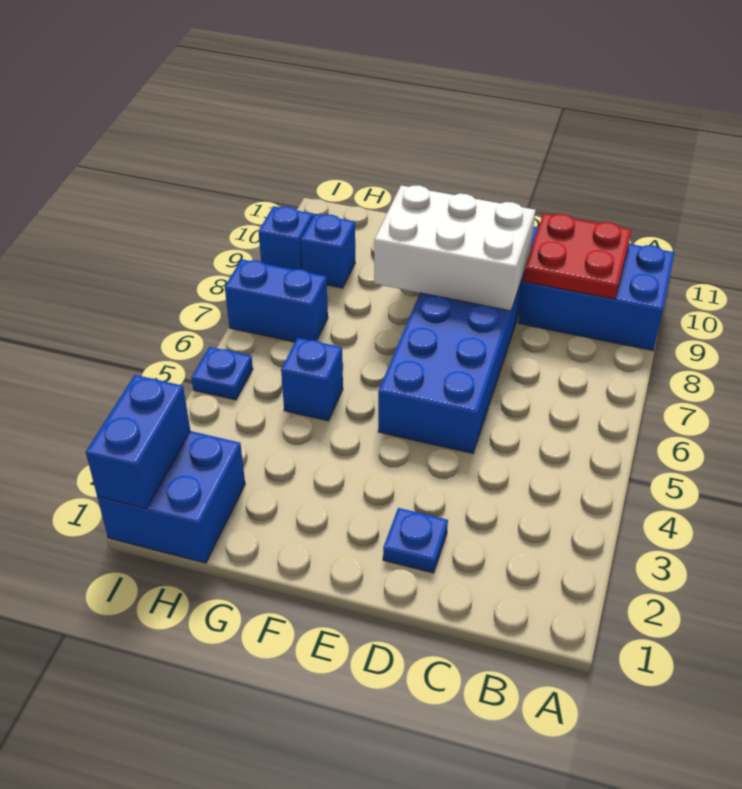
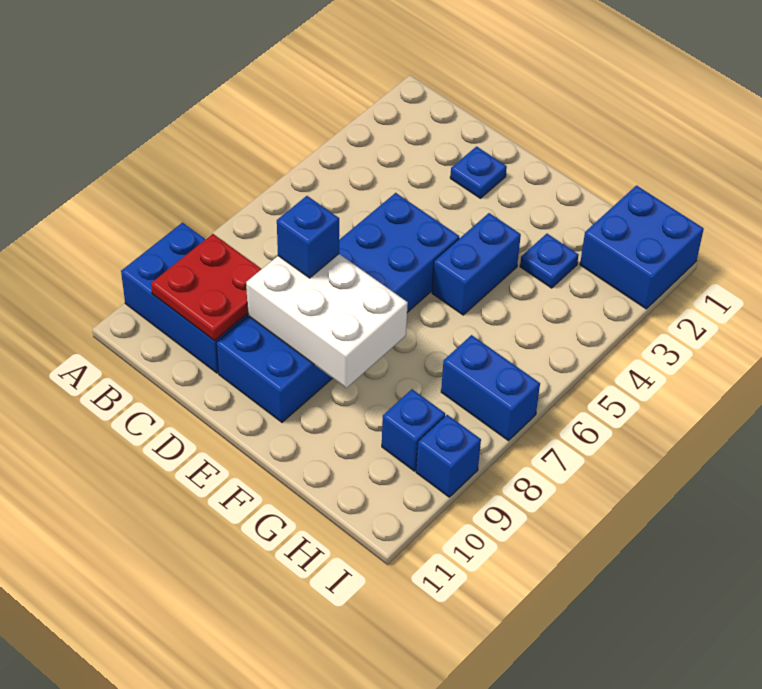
blue 1x1 brick [281,338,343,421] -> blue 1x1 brick moved to [277,196,339,278]
blue 1x2 brick [86,375,190,509] -> blue 1x2 brick moved to [432,213,521,315]
blue 1x1 plate [191,347,253,400] -> blue 1x1 plate moved to [520,234,579,288]

